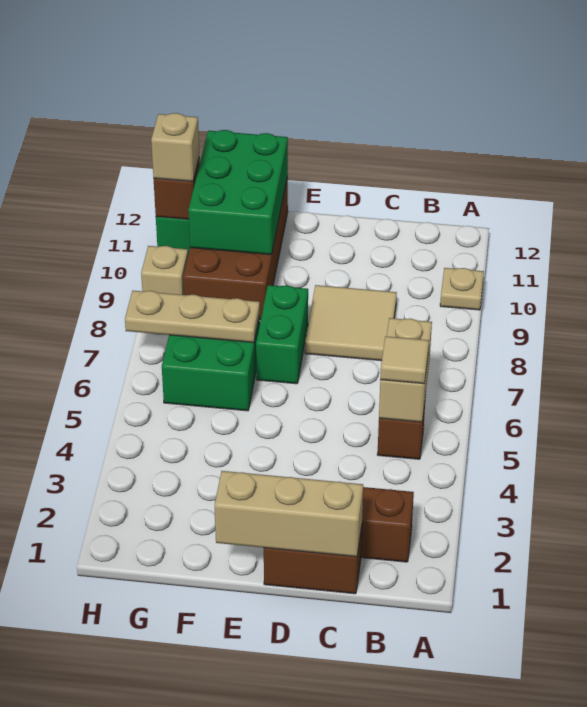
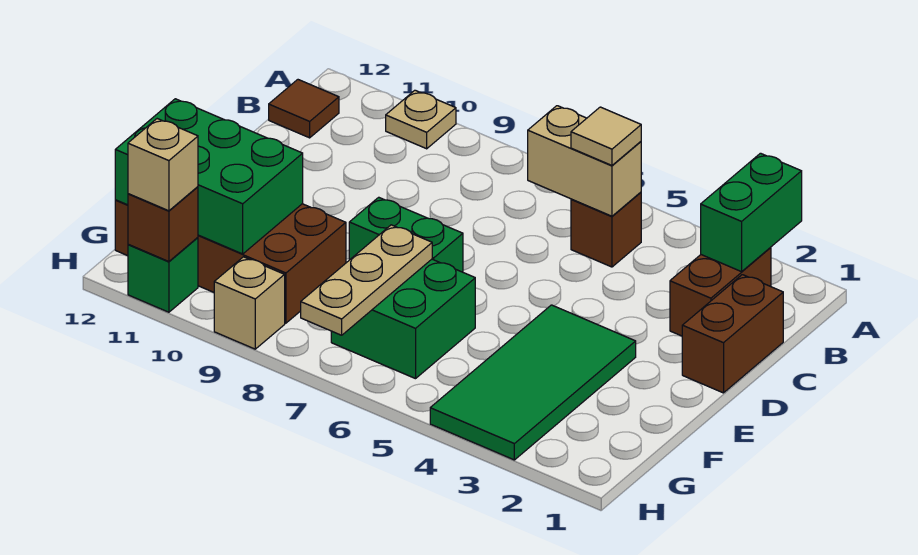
none -> green 1x2 brick [701,153,802,272]
none -> brown 1x1 tile [269,80,339,138]
tan 1x3 brick [215,471,363,557] -> none
tan 2x2 tile [305,285,397,361] -> none
none -> green 2x4 tile [430,305,636,460]

